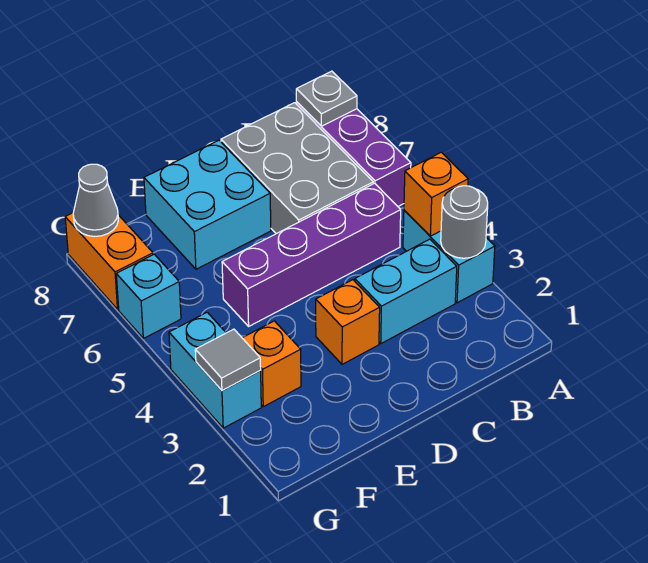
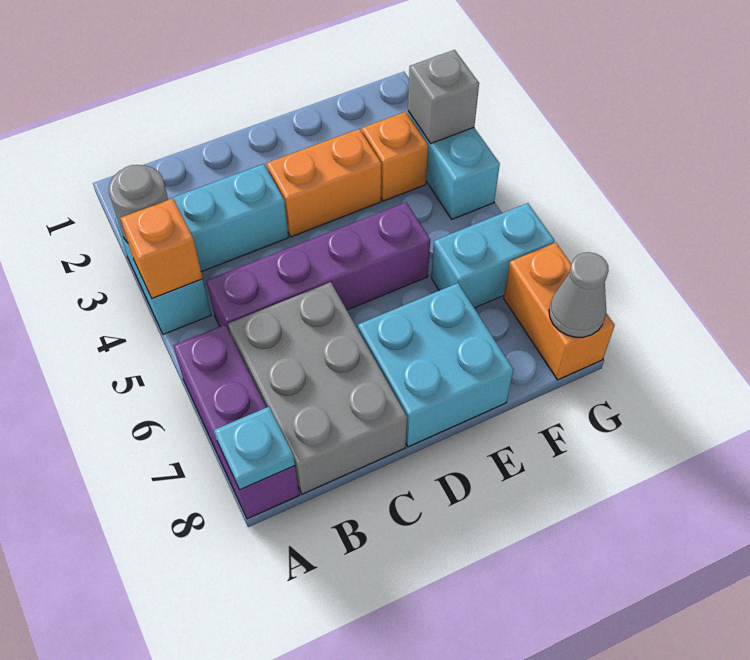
grey 1x1 plate [296,71,357,126] -> cyan 1x1 plate [214,407,295,490]
orange 1x1 brick [316,280,380,364] -> orange 1x2 brick [266,129,381,237]
grey 1x1 tile [195,329,261,391] -> grey 1x1 brick [408,50,479,143]
cyan 1x1 brick [116,254,181,338] -> cyan 1x2 brick [431,203,554,308]

